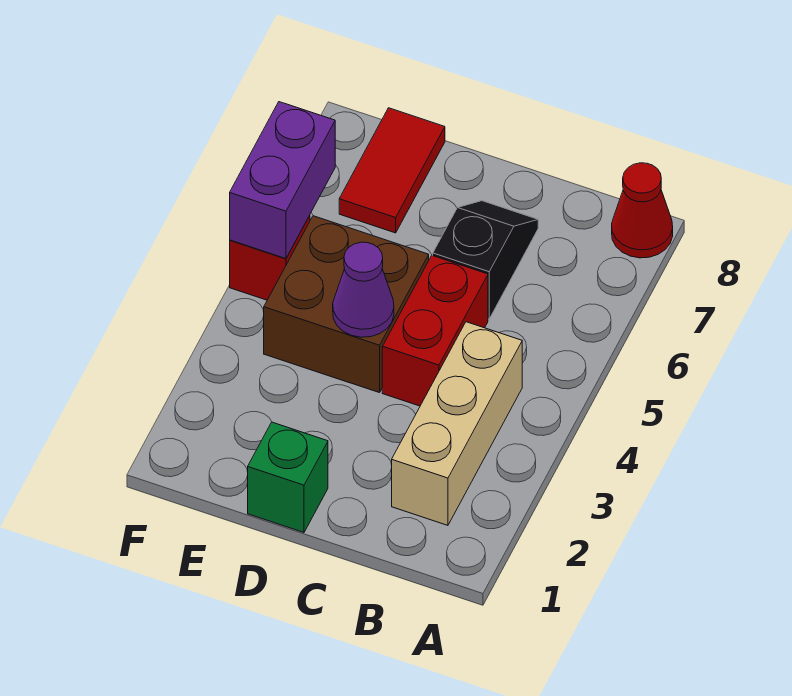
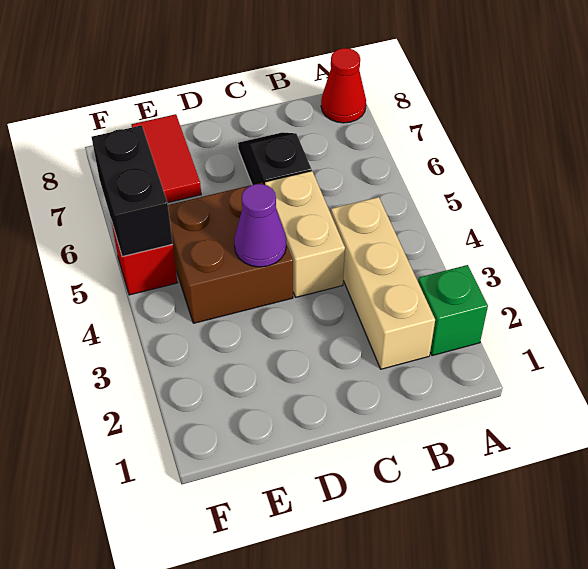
red 1x2 brick [382,255,488,406] -> tan 1x2 brick [265,171,345,297]
green 1x1 brick [248,422,328,532] -> green 1x1 brick moved to [418,265,488,356]
purple 1x2 brick [230,102,335,259] -> black 1x2 brick [92,125,173,257]

